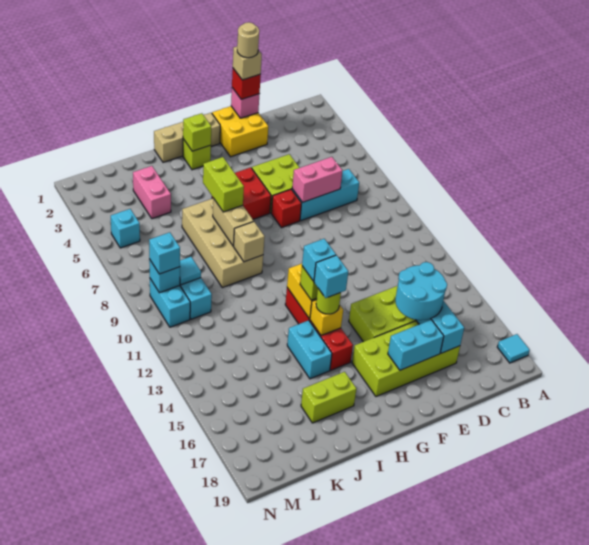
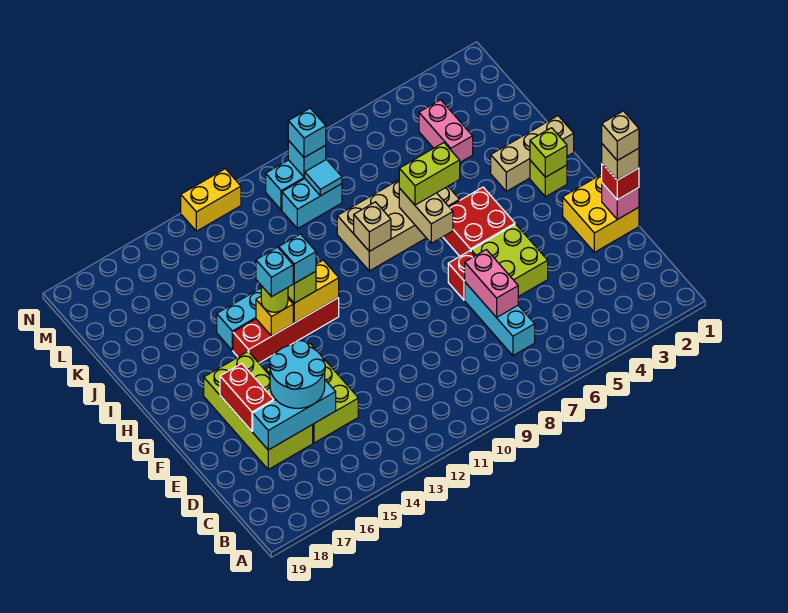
cyan 1x1 tile [497,334,530,363] -> none
tan 1x1 round brick [237,22,259,58] -> tan 1x1 brick [602,111,639,160]
cyan 1x2 brick [388,320,444,370] -> red 1x2 brick [220,363,274,431]
tan 1x3 brick [154,113,220,162] -> tan 1x3 brick turned to [491,116,574,191]
tan 1x2 brick [213,198,254,246] -> tan 1x2 brick turned to [399,188,453,243]
lime 1x2 brick [301,372,356,423] -> none
pink 1x2 brick [133,166,171,219] -> pink 1x2 brick turned to [419,100,473,162]
cyan 1x1 brick [111,209,140,248] -> none
none -> yellow 1x2 brick [181,169,241,231]

